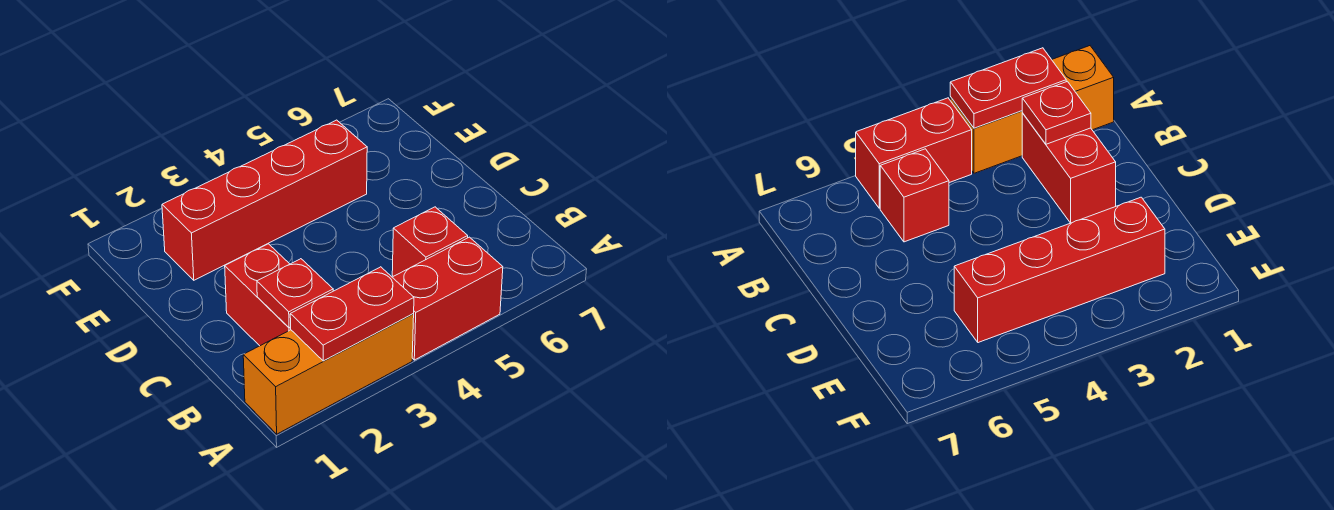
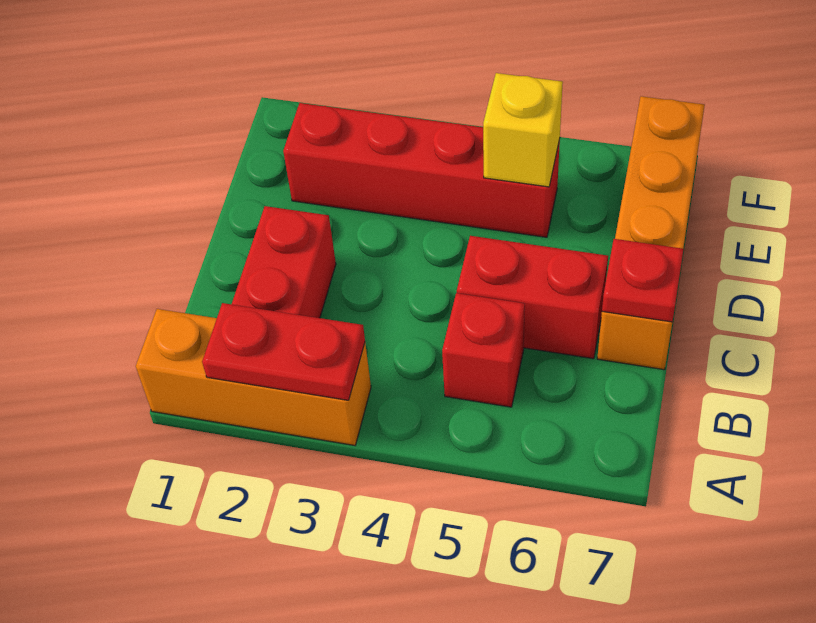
red 1x2 brick [392,237,503,360] -> red 1x2 brick moved to [457,236,608,359]
red 1x1 plate [257,259,333,328] -> red 1x1 plate moved to [602,239,684,322]
none -> orange 1x4 brick [597,96,705,370]
none -> yellow 1x1 brick [483,73,563,187]

